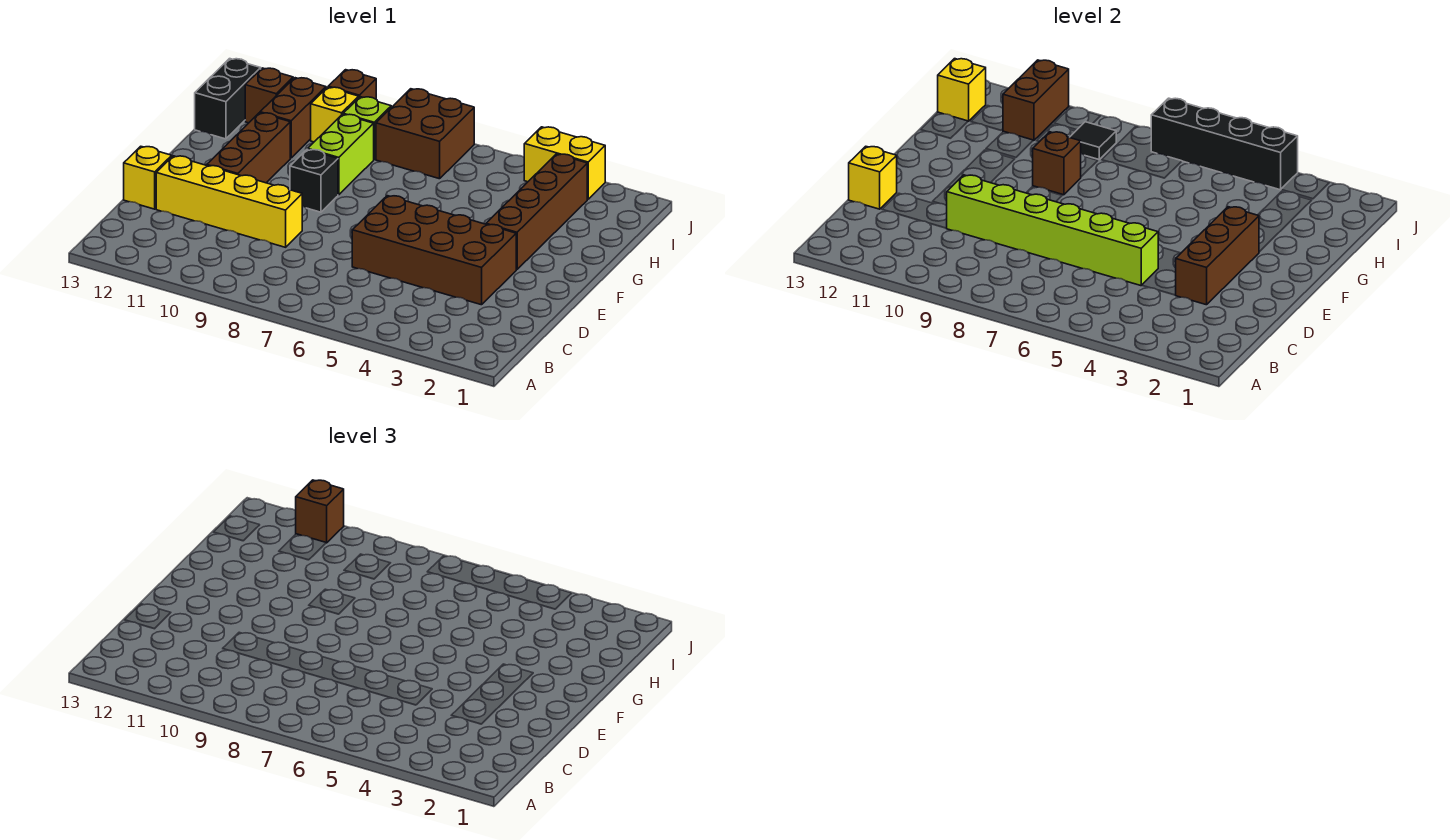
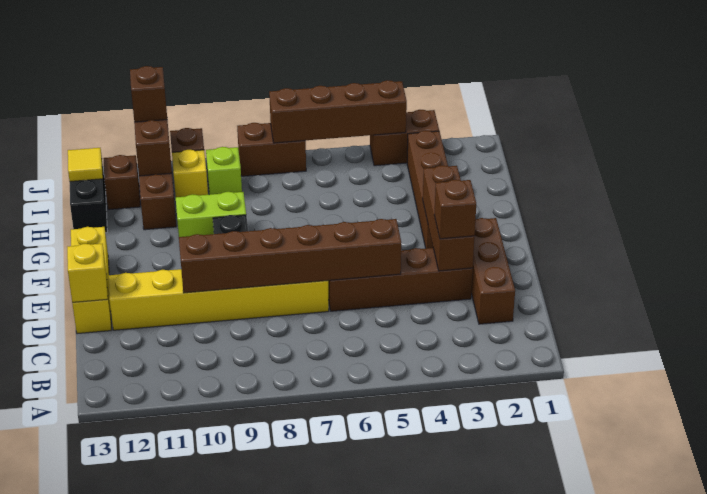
brown 2x4 brick [352,196,516,305] -> brown 1x4 brick [328,248,473,311]
lime 1x6 brick [946,175,1158,286] -> brown 1x6 brick [179,219,401,293]
yellow 1x4 brick [156,156,302,247] -> yellow 1x6 brick [108,269,329,330]
yellow 1x1 brick [124,146,172,209] -> yellow 1x3 brick [71,227,111,334]
brown 1x3 brick [207,113,290,183] -> brown 1x3 brick moved to [471,218,515,324]
lime 1x2 brick [308,114,374,195] -> lime 1x2 brick turned to [176,192,246,237]
brown 1x1 brick [1033,132,1081,195] -> brown 1x1 brick moved to [434,180,476,239]
brown 2x2 brick [376,89,474,179] -> brown 1x2 brick [237,123,306,176]
black 1x1 tile [1070,122,1116,159] -> none
yellow 1x1 brick [938,59,986,121] -> yellow 1x1 tile [68,148,103,182]
yellow 1x2 brick [524,127,605,199] -> brown 1x2 brick [370,110,439,166]
black 1x4 brick [1151,98,1298,190] -> brown 1x4 brick [269,80,407,143]

